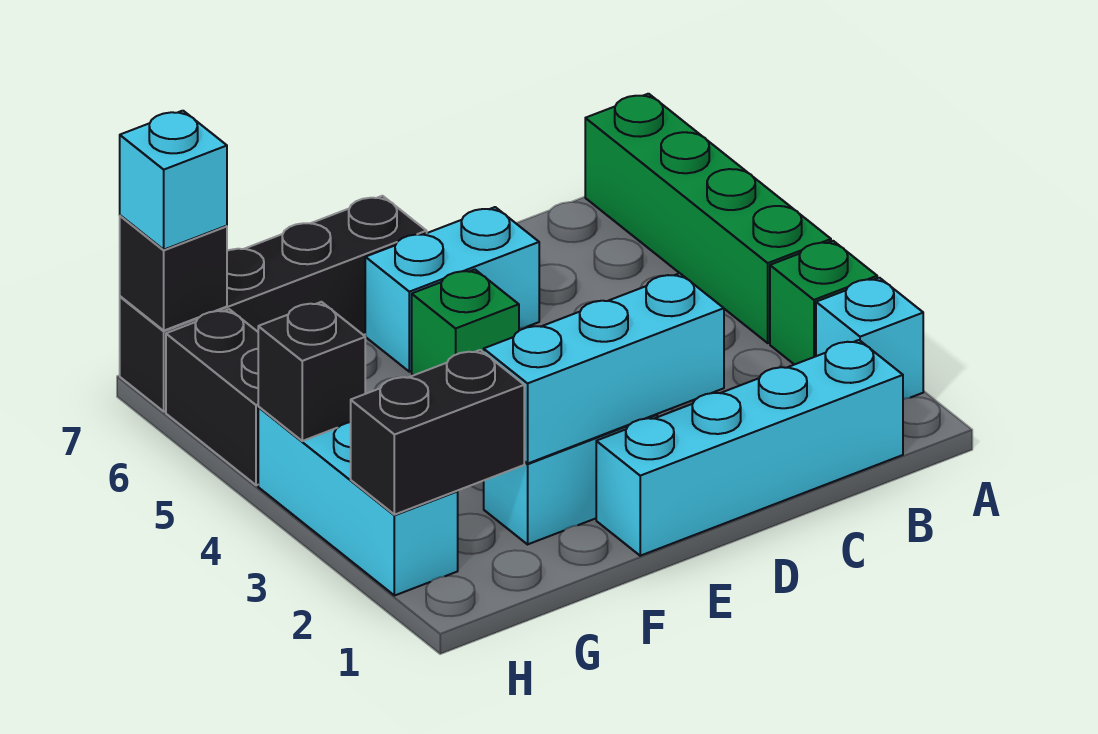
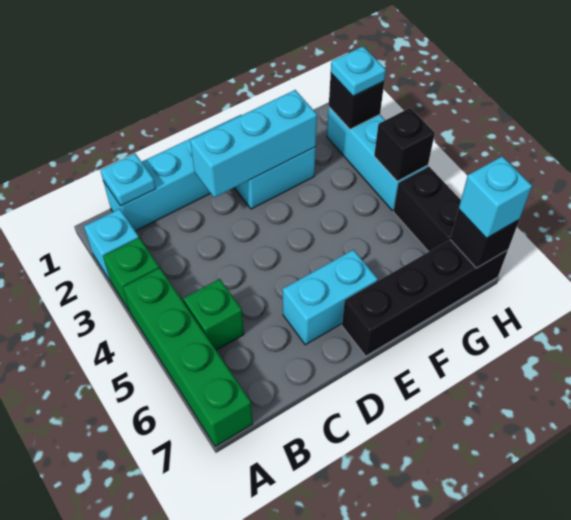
none -> cyan 1x1 plate [100,153,156,206]
green 1x1 brick [412,269,519,375] -> green 1x1 brick moved to [183,279,244,350]
black 1x2 brick [351,350,524,515] -> black 1x1 brick [329,74,384,129]
none -> cyan 1x1 plate [331,46,386,96]

